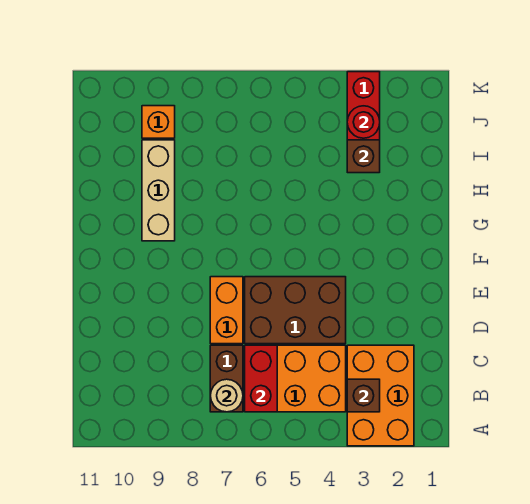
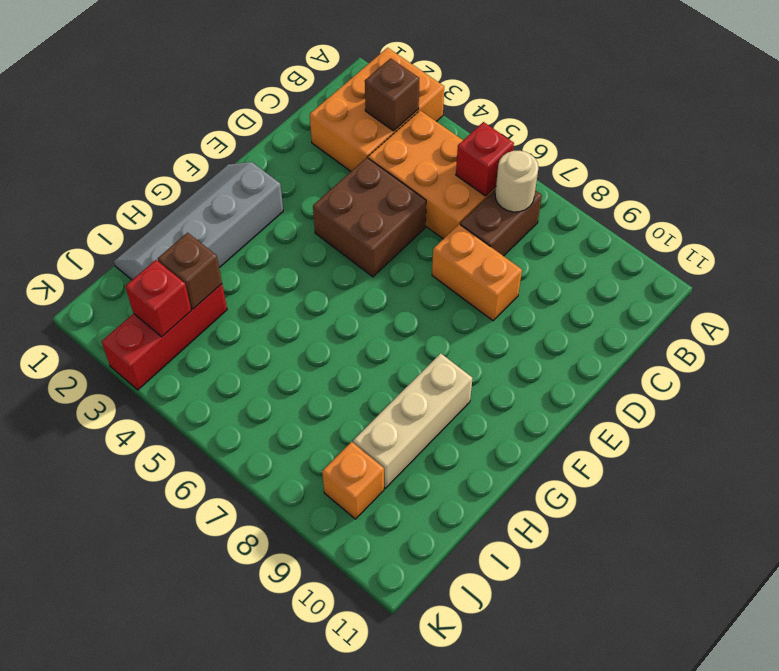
red 1x2 brick [245,345,277,412] -> red 1x1 brick [456,122,514,196]
brown 2x3 brick [245,277,346,344] -> brown 2x2 brick [313,158,426,277]
orange 1x2 brick [210,277,243,344] -> orange 1x2 brick turned to [432,224,522,321]
none -> grey 2x4 slope [114,162,283,280]
red 1x1 round brick [347,106,380,138] -> red 1x1 brick [125,260,192,337]

